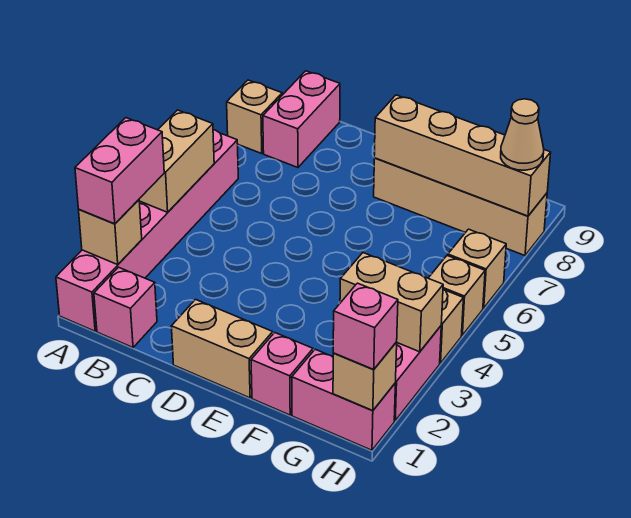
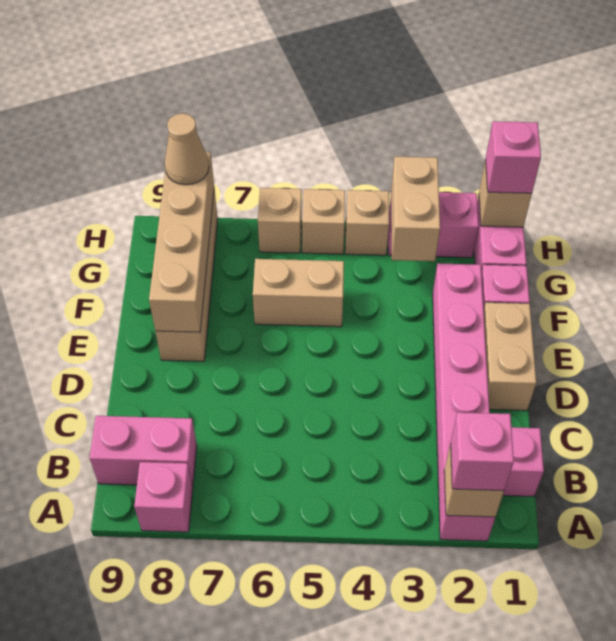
pink 1x6 brick [56,130,238,331] -> pink 1x6 brick turned to [433,263,495,541]
pink 1x2 brick [75,118,164,224] -> pink 1x1 brick [451,412,514,491]
tan 1x2 brick [139,110,214,212] -> tan 1x2 brick moved to [253,259,344,327]
tan 1x1 brick [227,80,282,153] -> pink 1x1 brick [134,462,193,532]

